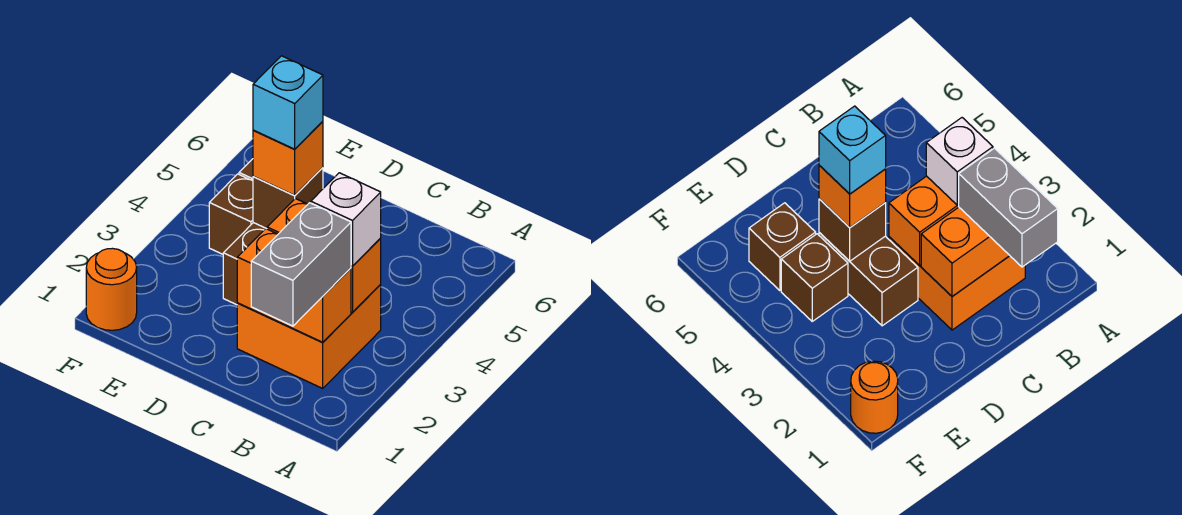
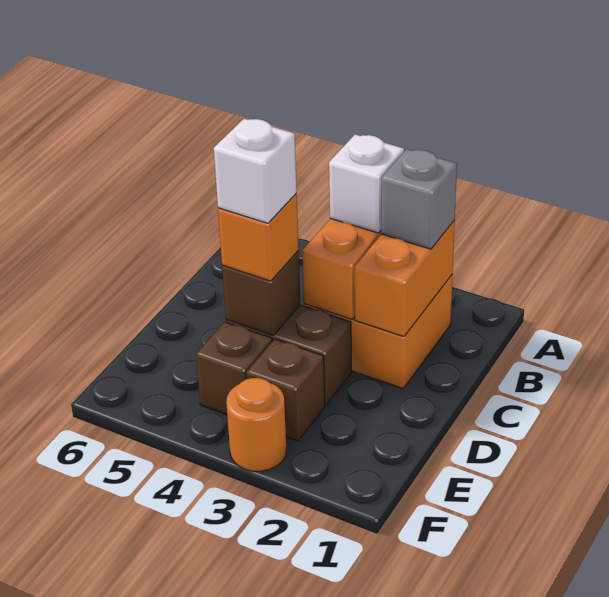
grey 1x2 brick [251,203,351,326] -> grey 1x1 brick [381,149,457,249]
cyan 1x1 brick [253,56,323,149] -> white 1x1 brick [214,119,297,223]
brown 1x1 brick [749,203,816,291] -> brown 1x1 brick moved to [247,339,325,441]
orange 1x1 round brick [86,248,137,330] -> orange 1x1 round brick moved to [226,378,286,471]

